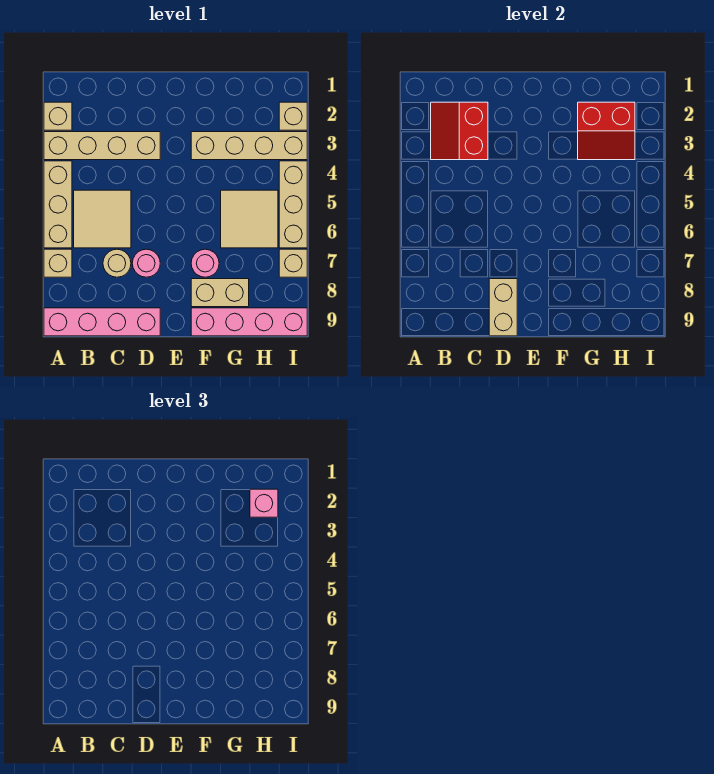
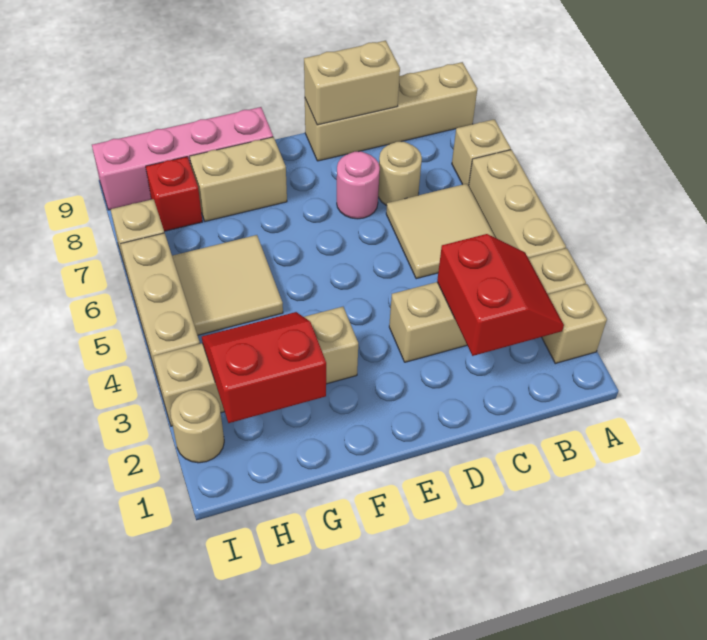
pink 1x4 brick [44,308,160,336] -> tan 1x4 brick [305,62,477,161]
tan 1x2 brick [489,279,517,336] -> tan 1x2 brick turned to [304,41,400,125]
pink 1x1 round brick [191,249,219,277] -> none
pink 1x1 brick [250,489,278,517] -> none
none -> red 1x1 brick [146,157,202,231]
tan 1x1 brick [279,102,307,130] -> tan 1x1 round brick [170,390,224,463]

